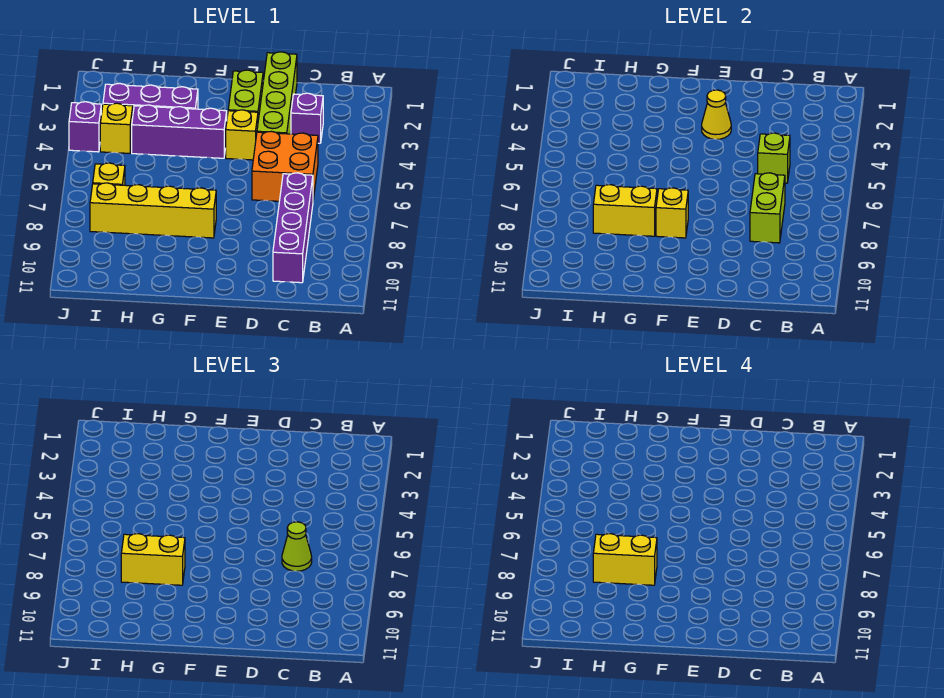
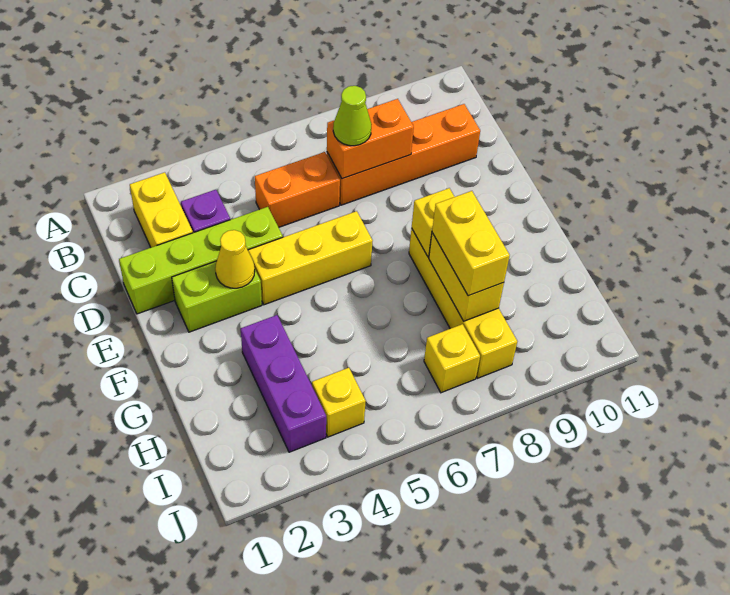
orange 2x2 brick [252,131,318,201] -> orange 1x2 brick [255,152,340,227]
lime 1x1 brick [758,133,790,183] -> none
purple 1x4 brick [273,173,313,283] -> orange 1x4 brick [327,104,480,205]
lime 1x2 brick [750,173,785,243] -> orange 1x2 brick [327,99,414,179]
yellow 1x1 brick [226,110,258,160] -> yellow 1x3 brick [248,211,373,305]
purple 1x3 brick [132,105,227,158] -> none
yellow 1x2 brick [593,534,657,585] -> yellow 1x2 brick moved to [130,172,193,247]
purple 1x1 brick [69,102,101,152] -> none

